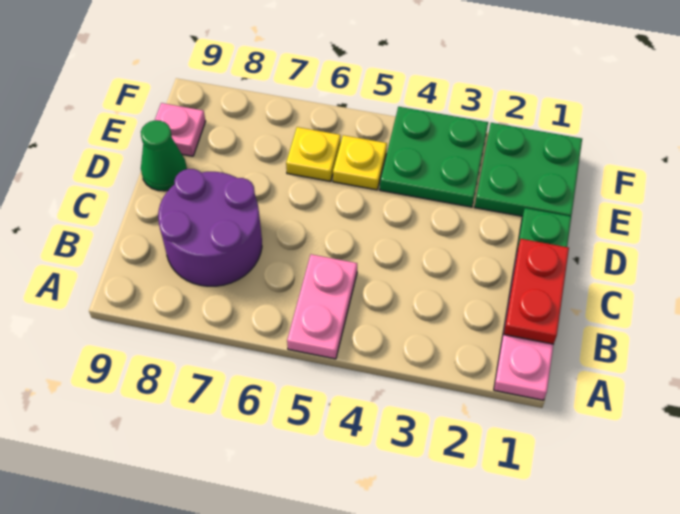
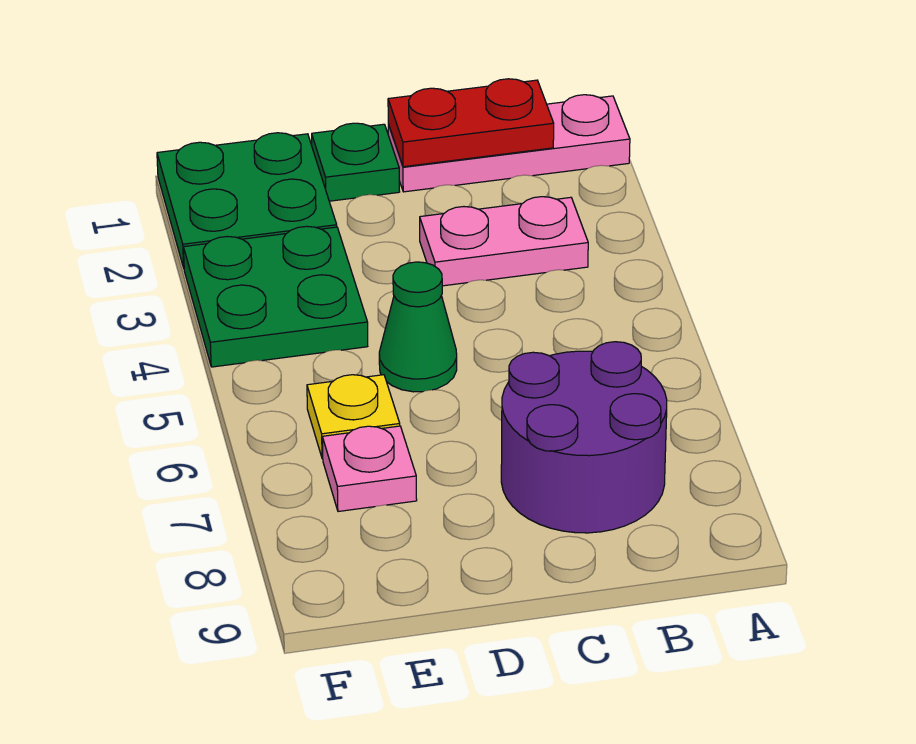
pink 1x2 plate [287,254,357,359] -> pink 1x2 plate moved to [420,197,588,286]
green 1x1 cone [141,120,187,191] -> green 1x1 cone moved to [379,262,457,392]
yellow 1x1 plate [333,135,387,190] -> none
pink 1x1 plate [155,103,206,156] -> pink 1x1 plate moved to [322,426,417,512]

